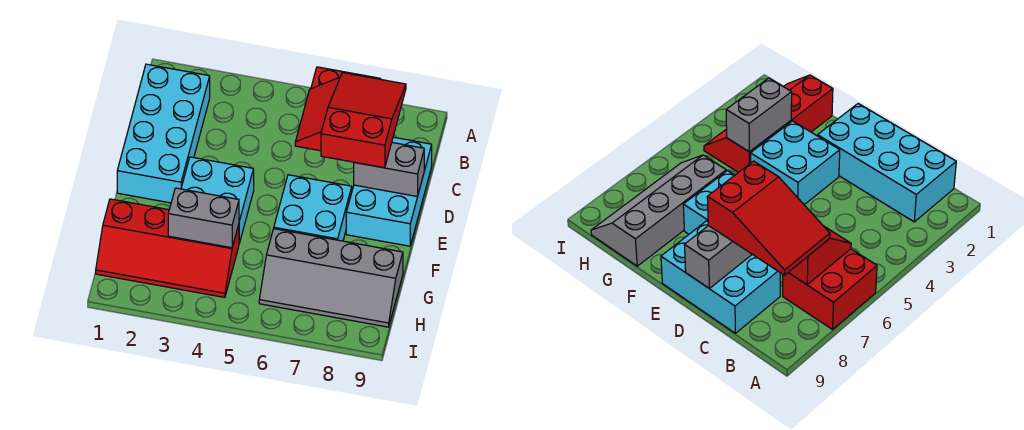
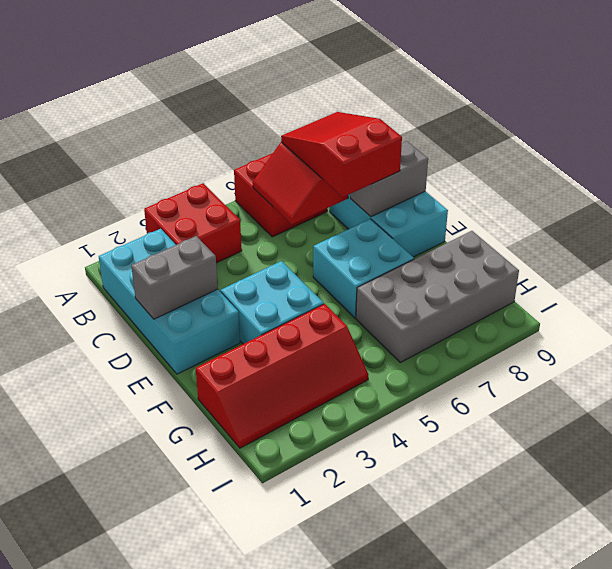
none -> red 2x2 brick [144,183,242,263]
grey 1x2 brick [168,188,239,248] -> grey 1x2 brick moved to [131,236,218,319]
grey 2x4 slope [259,229,403,327] -> grey 2x4 brick [356,231,519,363]

